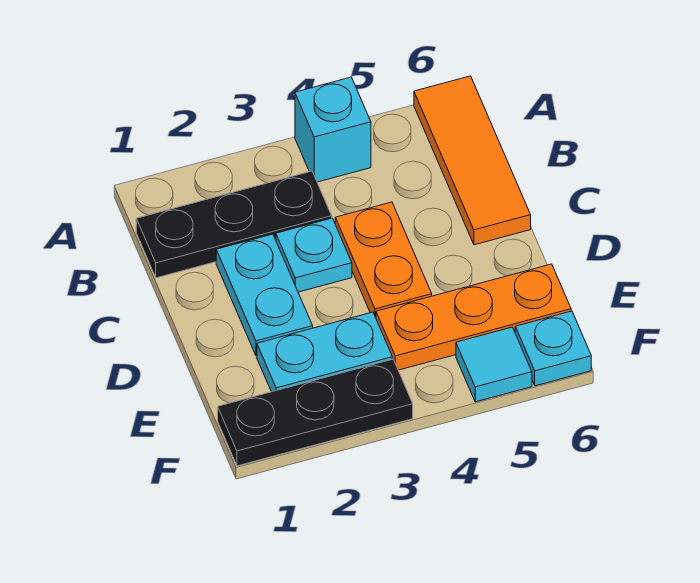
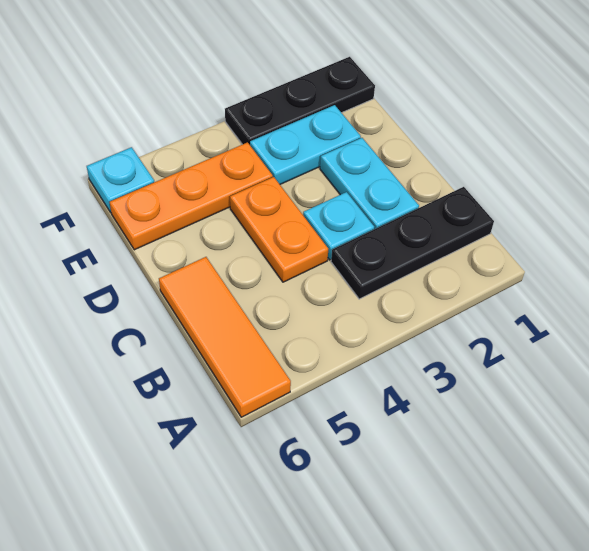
cyan 1x1 brick [295,77,371,182] -> none
cyan 1x1 tile [456,327,532,402] -> none

